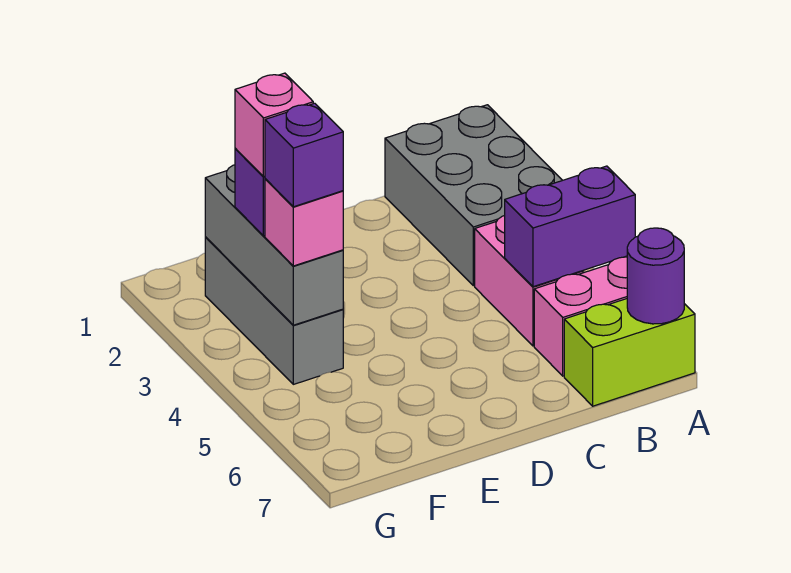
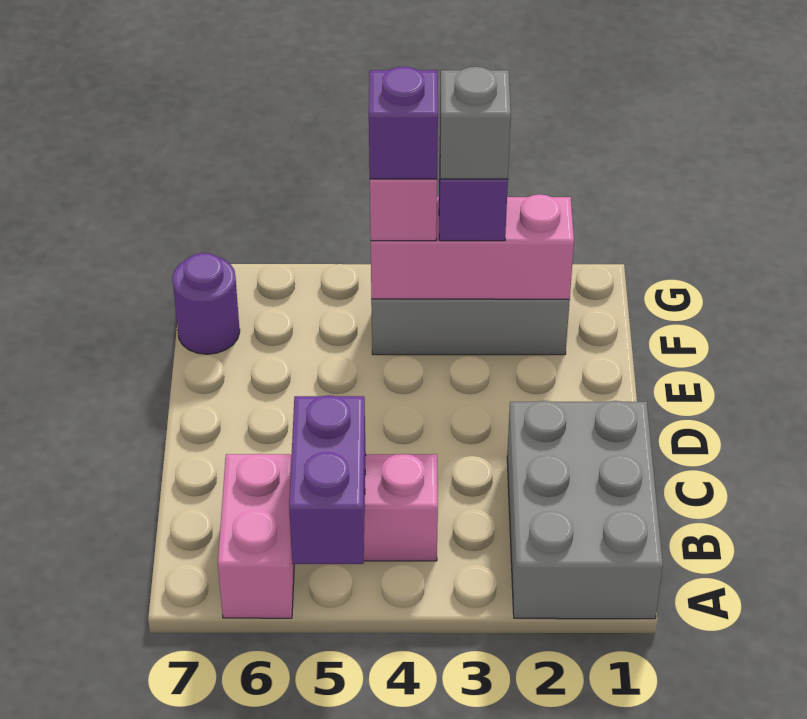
grey 2x3 brick [385,105,562,286] -> grey 2x3 brick turned to [507,401,663,619]
lime 1x2 brick [564,299,695,406] -> none
purple 1x1 round brick [627,228,684,324] -> purple 1x1 round brick moved to [172,253,240,354]
grey 1x3 brick [205,165,343,325] -> pink 1x3 brick [371,194,574,299]
pink 1x1 brick [235,73,313,177] -> grey 1x1 brick [440,67,511,179]

